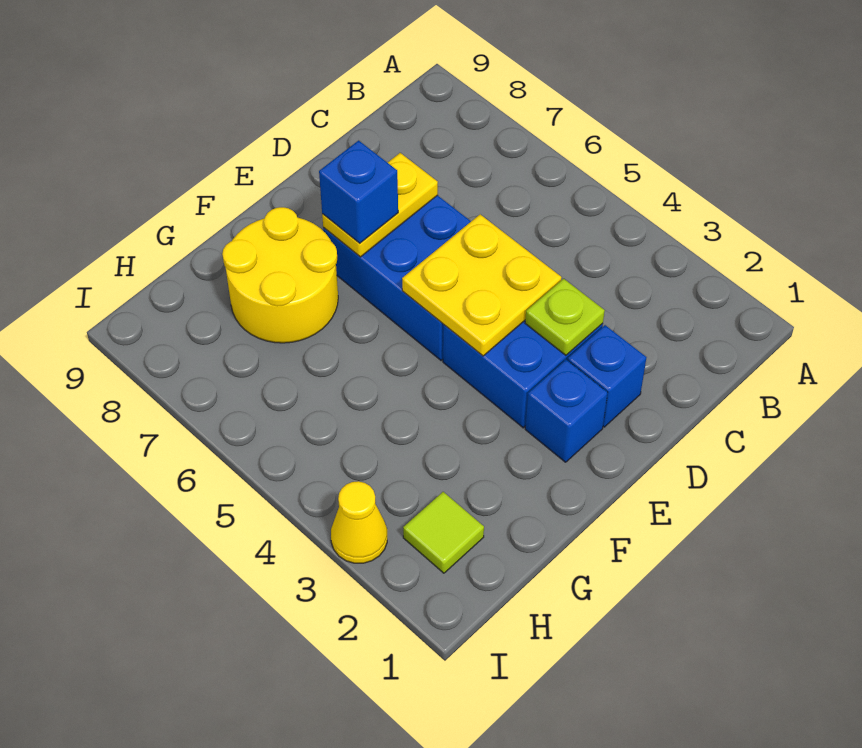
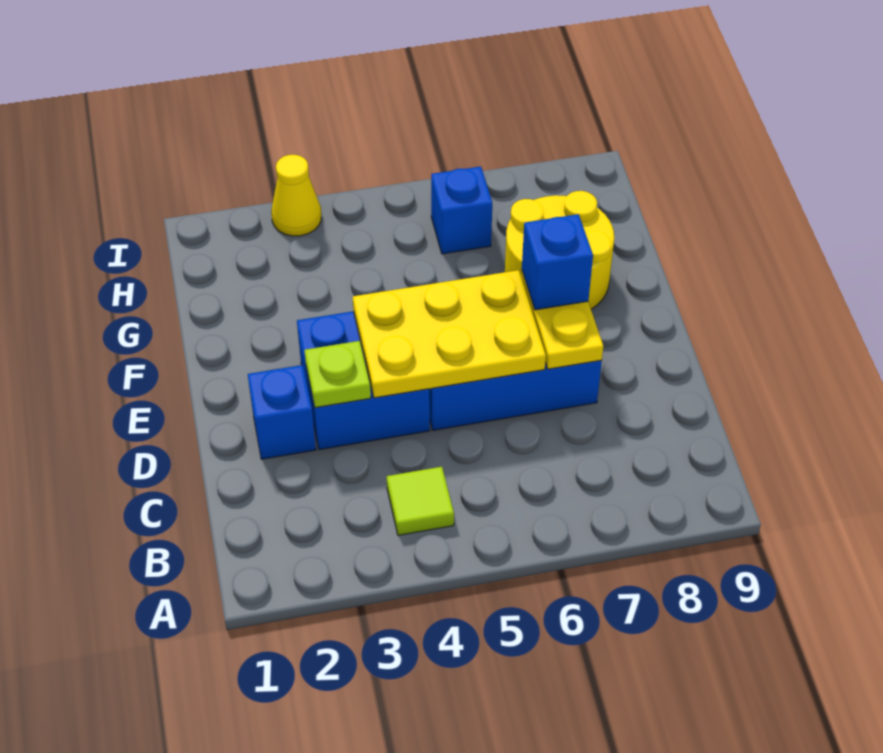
yellow 2x2 plate [402,214,561,356] -> yellow 2x3 plate [353,270,546,398]
blue 1x1 brick [525,360,608,462] -> blue 1x1 brick moved to [431,167,492,254]
lime 1x1 tile [403,492,484,573] -> lime 1x1 tile moved to [387,467,454,535]

